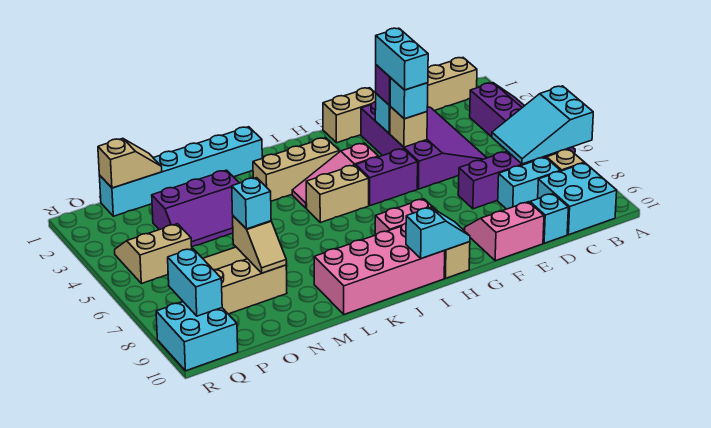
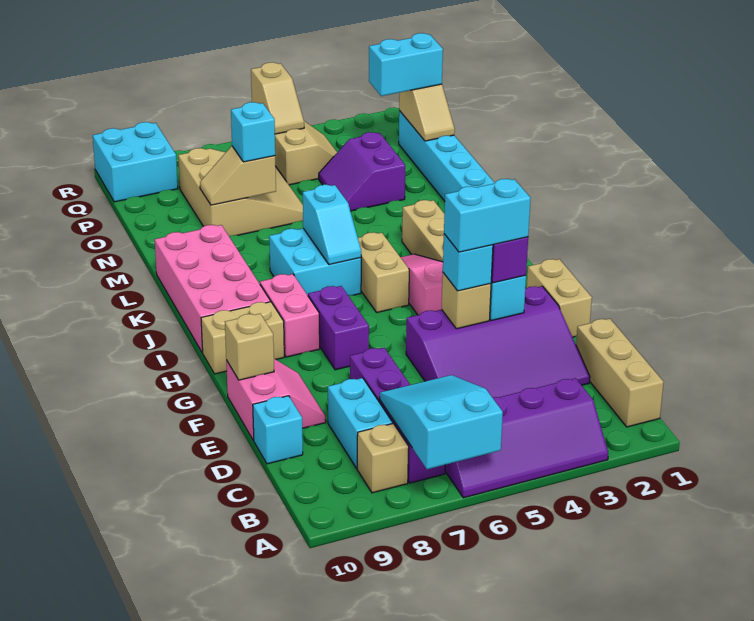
cyan 2x2 brick [538,163,617,235] -> cyan 2x2 brick moved to [269,228,361,296]
none -> tan 1x1 brick [225,314,274,380]
purple 1x2 brick [356,149,418,206] -> purple 1x2 brick moved to [308,286,369,370]
cyan 1x2 slope [406,207,470,259] -> cyan 1x2 slope moved to [303,185,361,265]
purple 2x3 slope [152,170,239,247] -> purple 2x2 slope [319,132,405,211]
none -> tan 1x2 slope [251,62,304,134]
cyan 1x2 brick [168,249,222,316] -> cyan 1x2 brick moved to [369,33,443,96]

